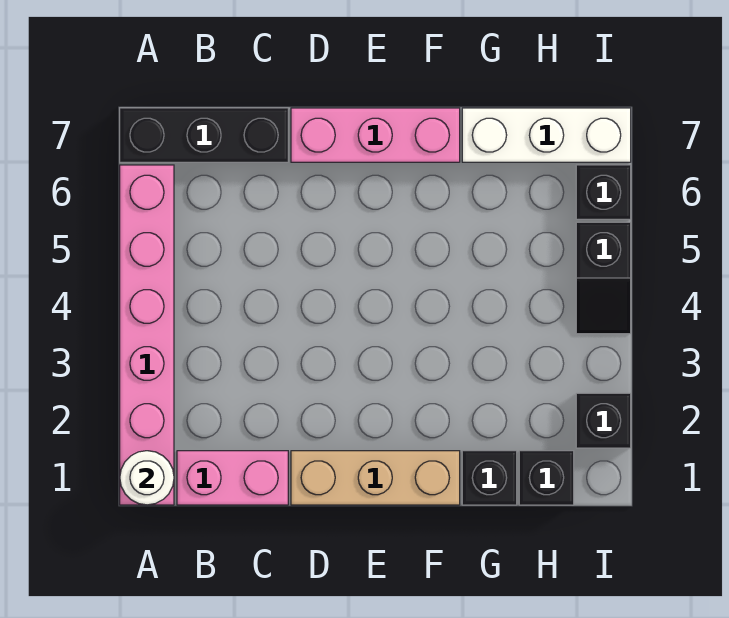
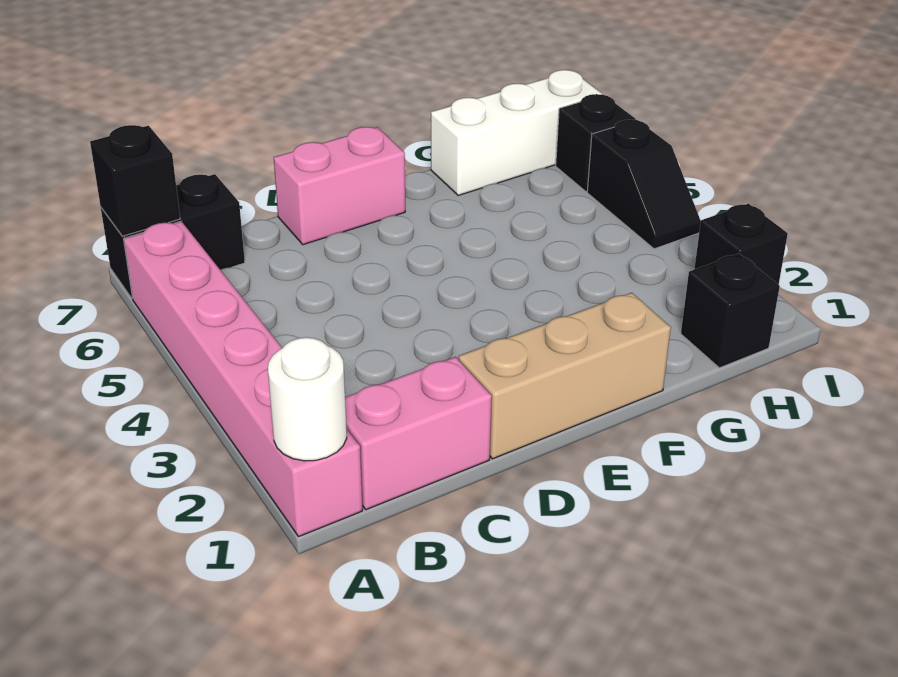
black 1x3 brick [120,108,288,162] -> black 1x2 brick [101,174,245,299]
pink 1x3 brick [291,108,460,162] -> pink 1x2 brick [274,127,405,245]
black 1x1 brick [462,451,517,505] -> black 1x1 brick moved to [90,125,180,236]

